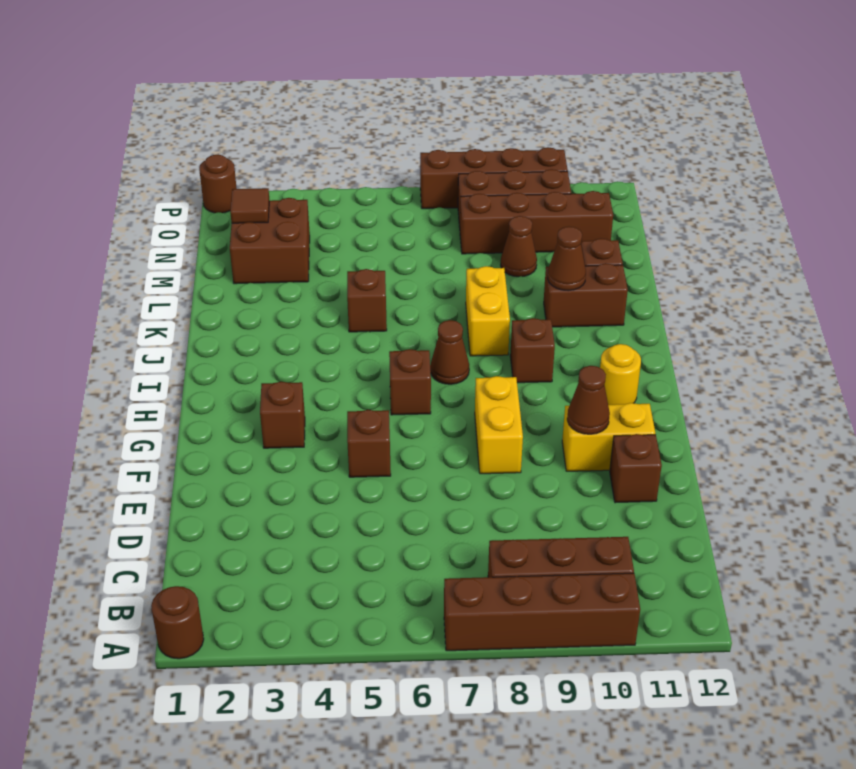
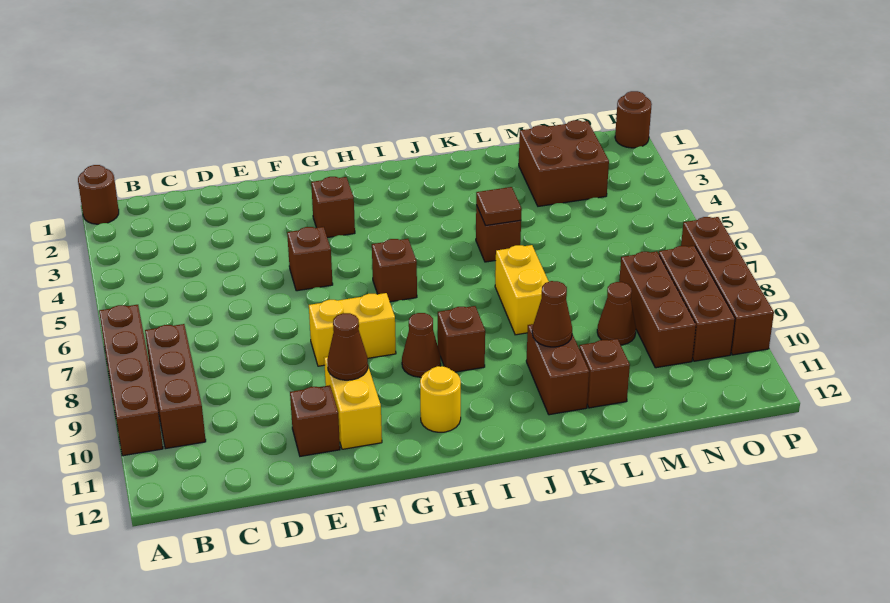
brown 1x1 cone [430,320,469,384] -> brown 1x1 cone moved to [402,313,441,377]
yellow 1x2 brick [466,266,510,356] -> yellow 1x2 brick turned to [495,245,549,335]
brown 1x1 tile [230,188,270,223] -> brown 1x1 tile moved to [476,187,522,226]
brown 1x4 brick [460,191,613,254] -> brown 1x3 brick [619,251,696,368]

